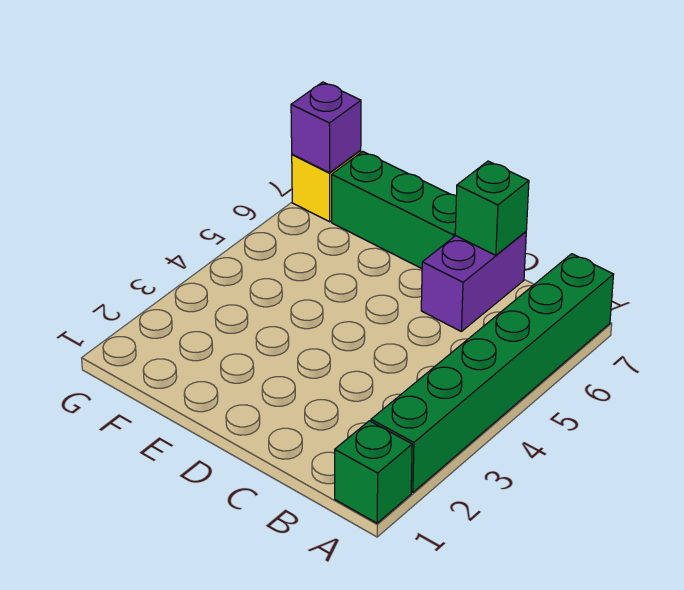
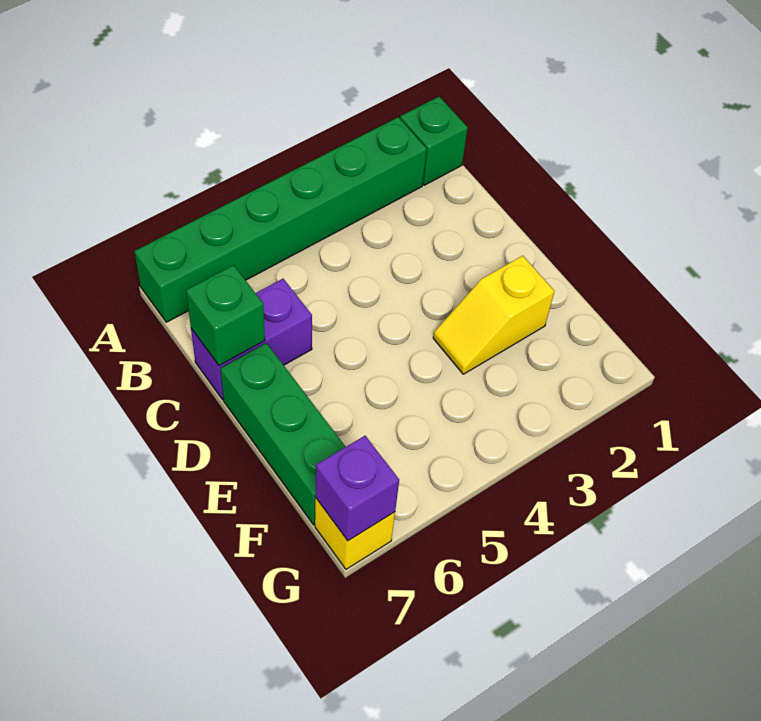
none -> yellow 1x2 slope [433,256,554,374]

